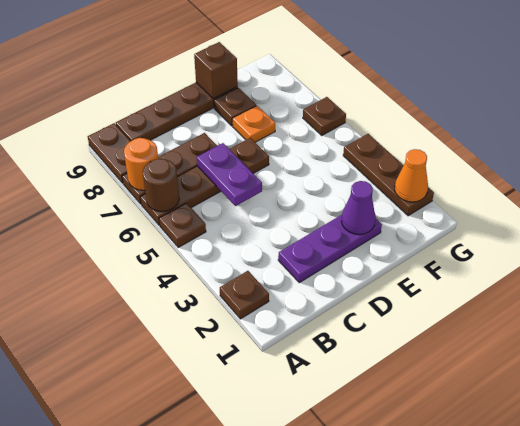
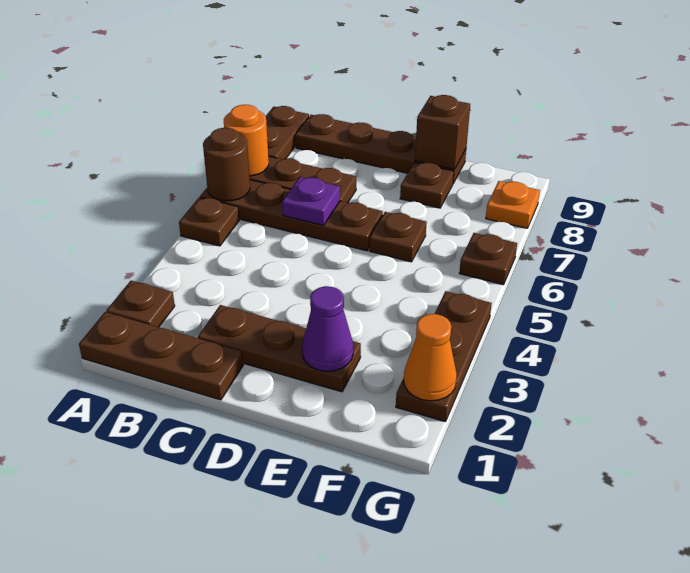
none -> brown 1x3 plate [79,312,243,400]
purple 1x3 plate [278,215,382,283] -> brown 1x3 plate [198,305,361,392]
purple 1x2 plate [197,143,262,206] -> purple 1x1 plate [282,177,340,226]
none -> brown 1x1 plate [369,212,427,262]
orange 1x1 plate [232,106,275,142] -> orange 1x1 plate moved to [486,181,540,228]

